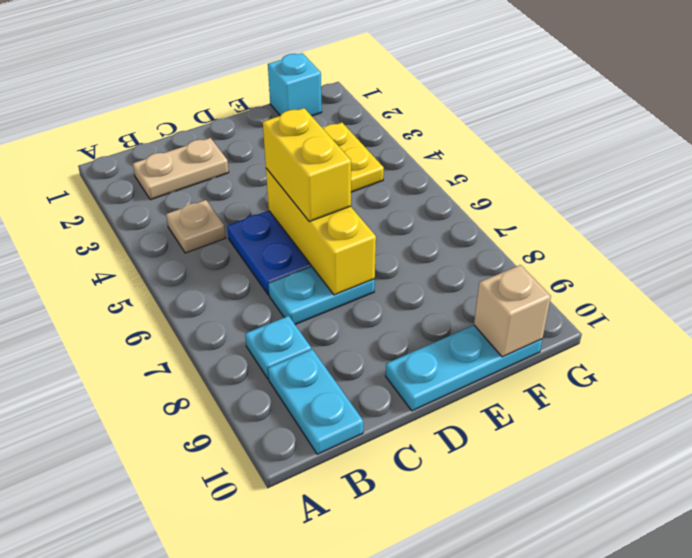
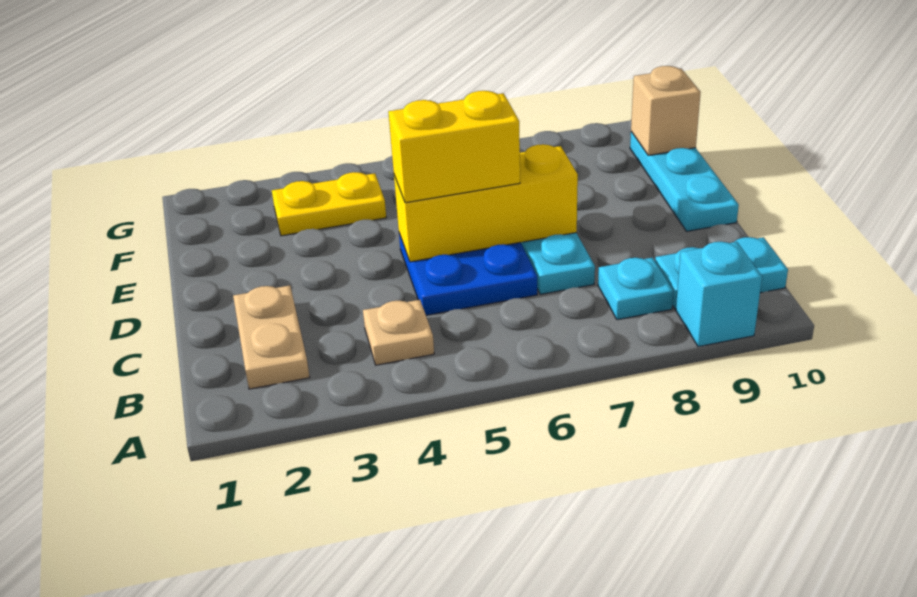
cyan 1x1 brick [268,53,322,116] -> cyan 1x1 brick moved to [676,242,762,347]

